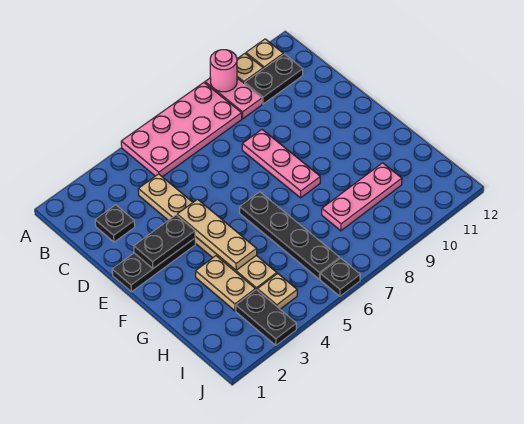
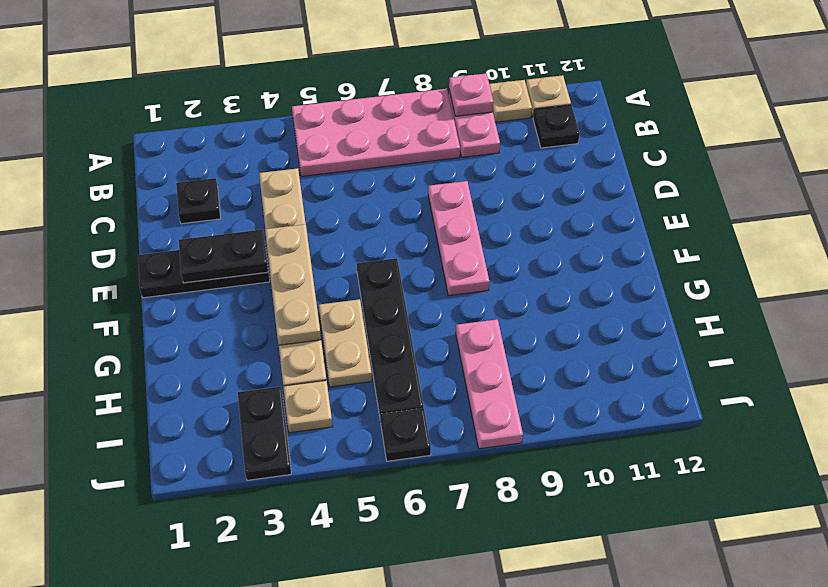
pink 1x1 round brick [210,50,237,92] -> pink 1x1 plate [449,74,494,116]
black 1x2 plate [245,54,303,104] -> black 1x1 plate [533,105,580,148]
tan 1x2 plate [196,256,255,311] -> tan 1x2 plate moved to [319,299,372,387]
pink 1x3 plate [322,163,402,231] -> pink 1x3 plate turned to [456,319,523,449]

